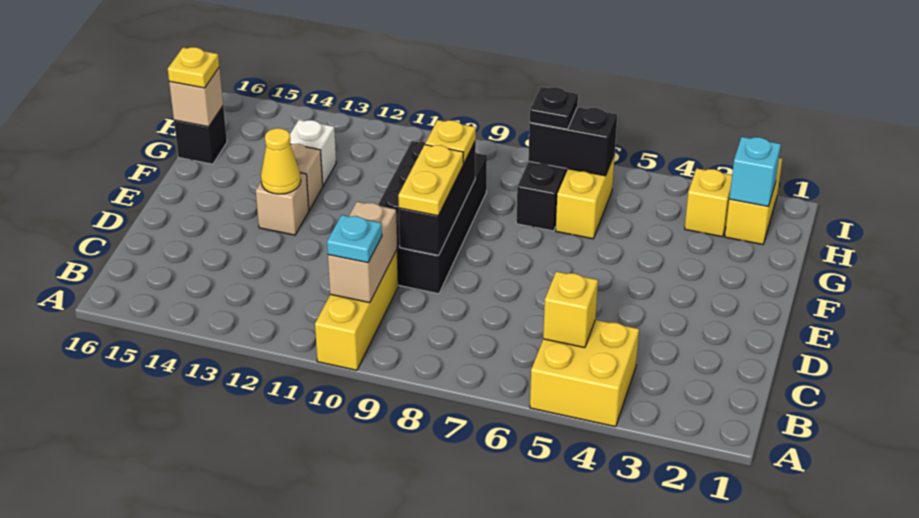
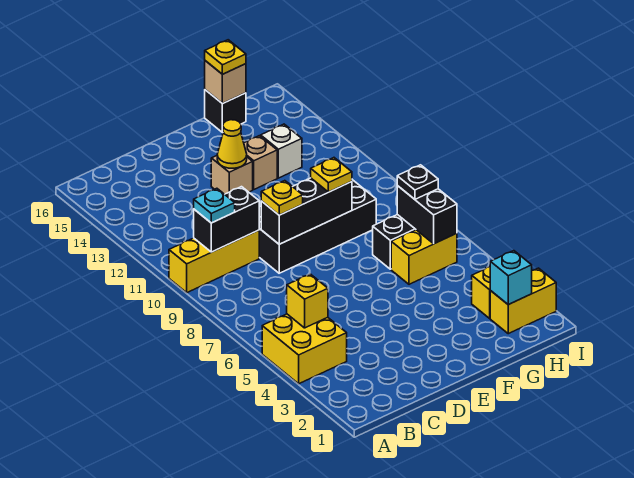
tan 1x2 brick [328,202,397,303] -> black 1x2 brick [194,187,259,252]
yellow 1x2 plate [398,145,463,216] -> yellow 1x1 plate [261,181,303,215]

